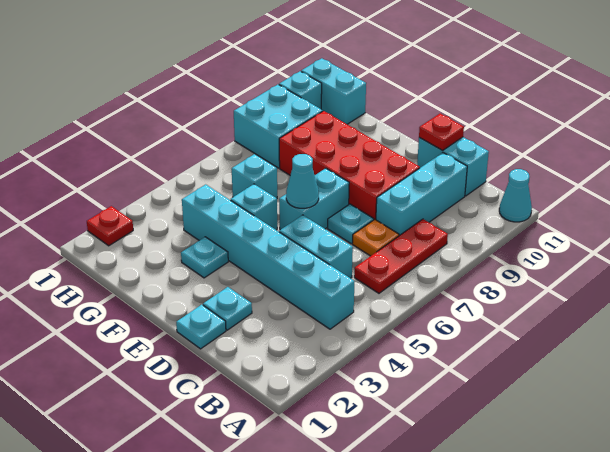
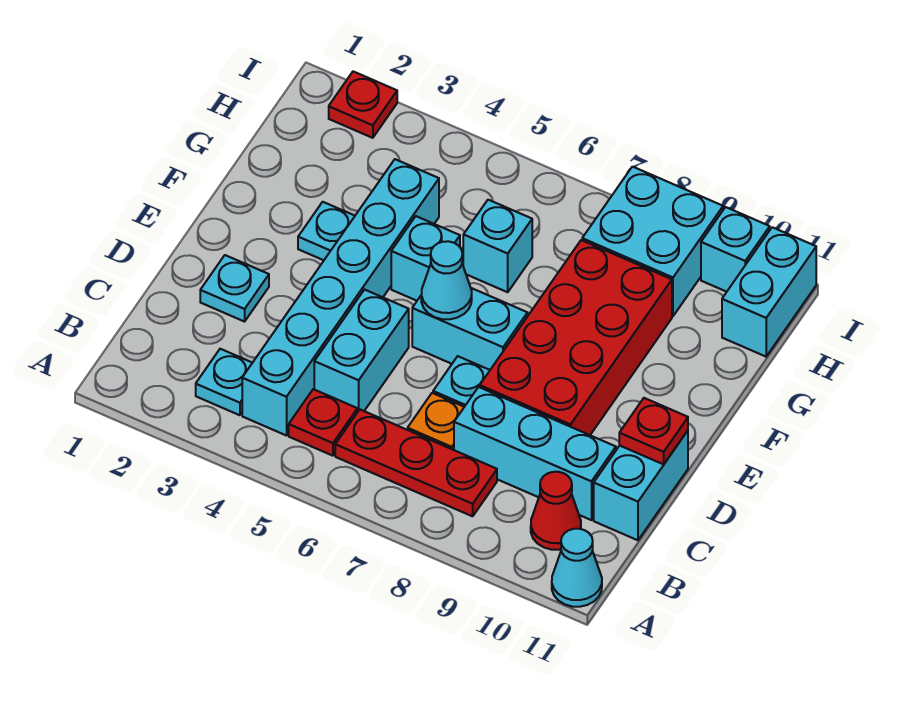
none -> red 1x1 plate [289,389,357,456]
none -> red 1x1 cone [531,472,581,550]
cyan 1x1 plate [176,305,226,349] -> cyan 1x1 plate moved to [196,349,252,415]

